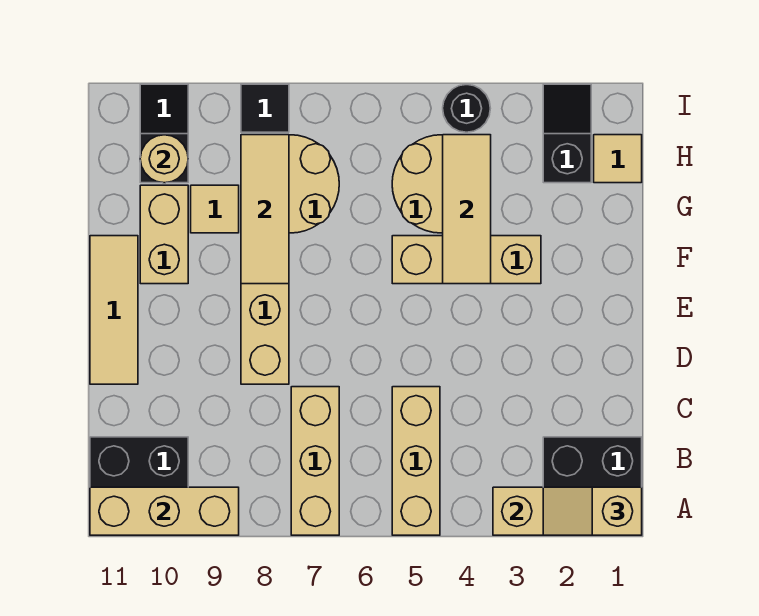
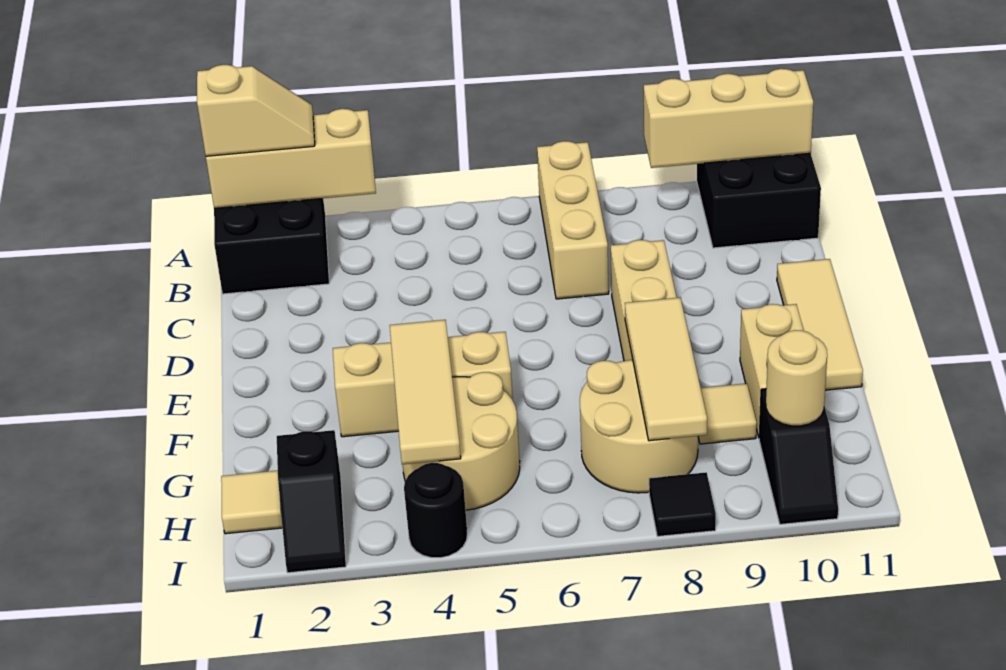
tan 1x3 brick [392,387,440,535] -> none

